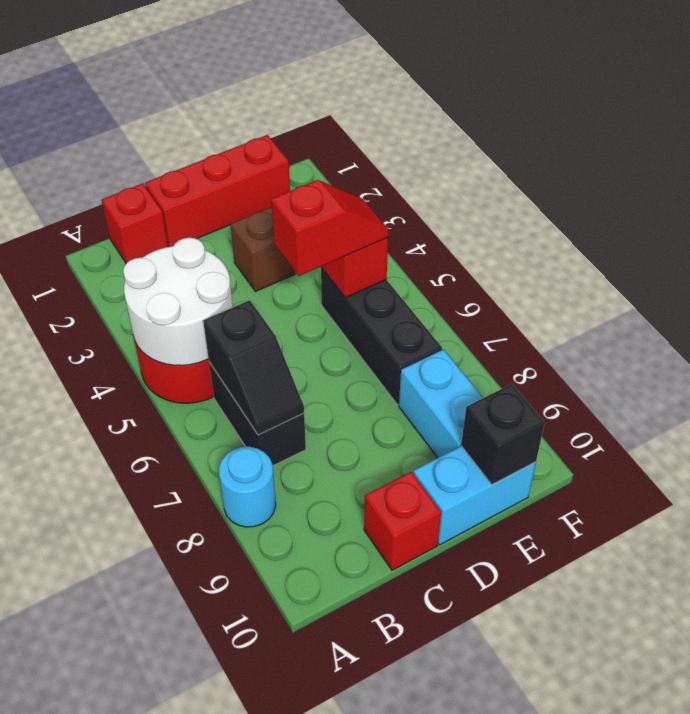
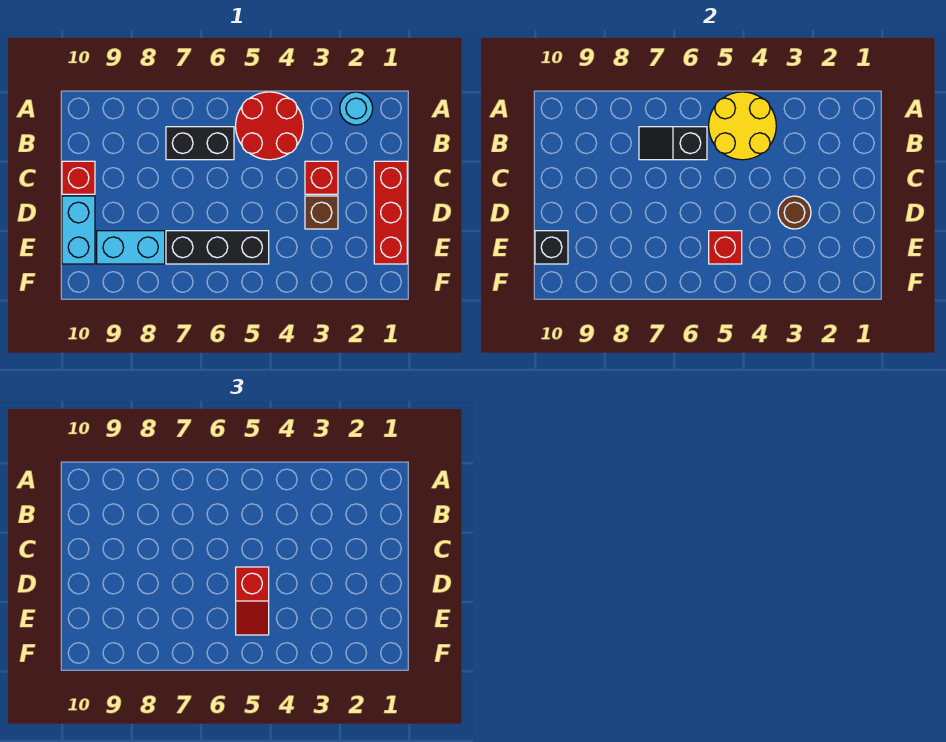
white 2x2 round brick [123,238,233,366] -> yellow 2x2 round brick [709,92,776,160]
cyan 1x1 round brick [219,447,276,527] -> cyan 1x1 round brick moved to [340,92,373,125]
red 1x1 brick [102,184,168,263] -> red 1x1 brick moved to [305,161,338,194]
none -> brown 1x1 round brick [778,196,811,229]

